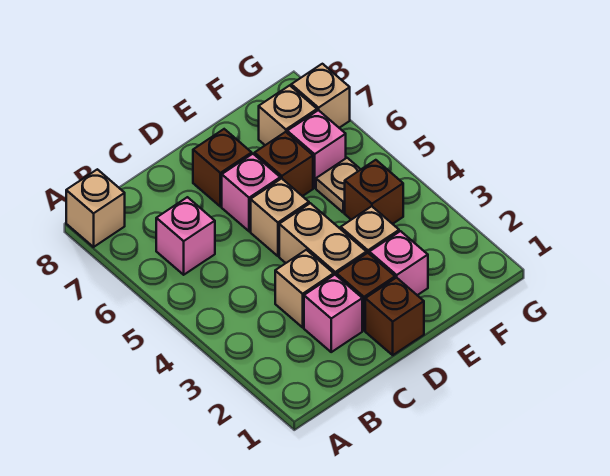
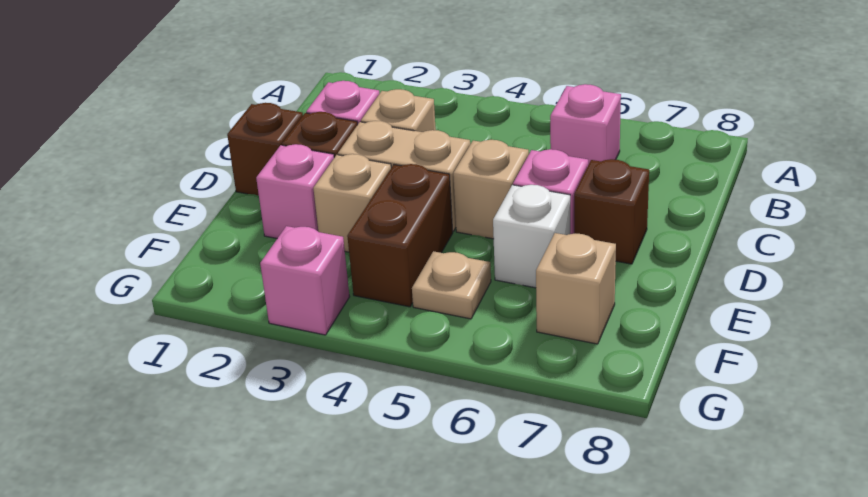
tan 1x1 brick [66,169,125,247] -> none
brown 1x1 brick [255,132,313,196] -> white 1x1 brick [493,185,570,288]
brown 1x1 brick [345,160,403,224] -> brown 1x2 brick [347,164,453,307]
pink 1x1 brick [287,110,346,188] -> pink 1x1 brick moved to [260,226,350,335]
tan 1x1 brick [291,64,350,128] -> none

